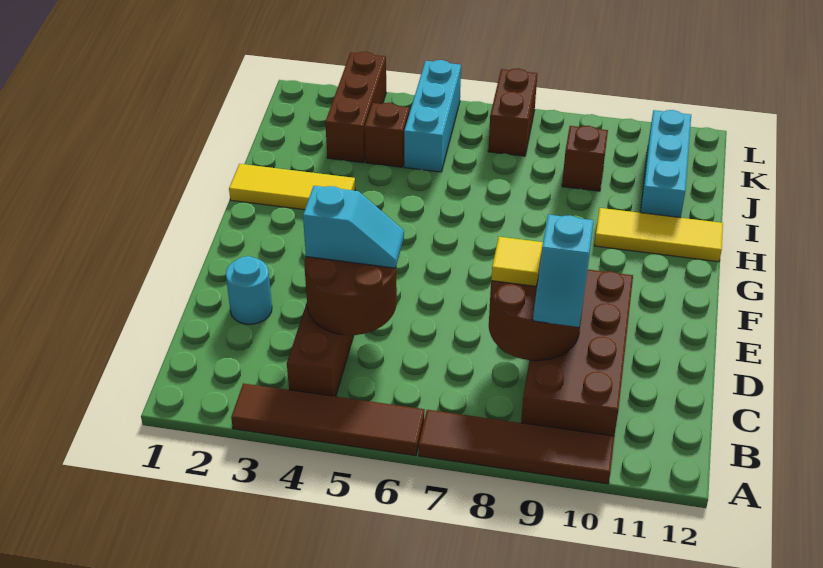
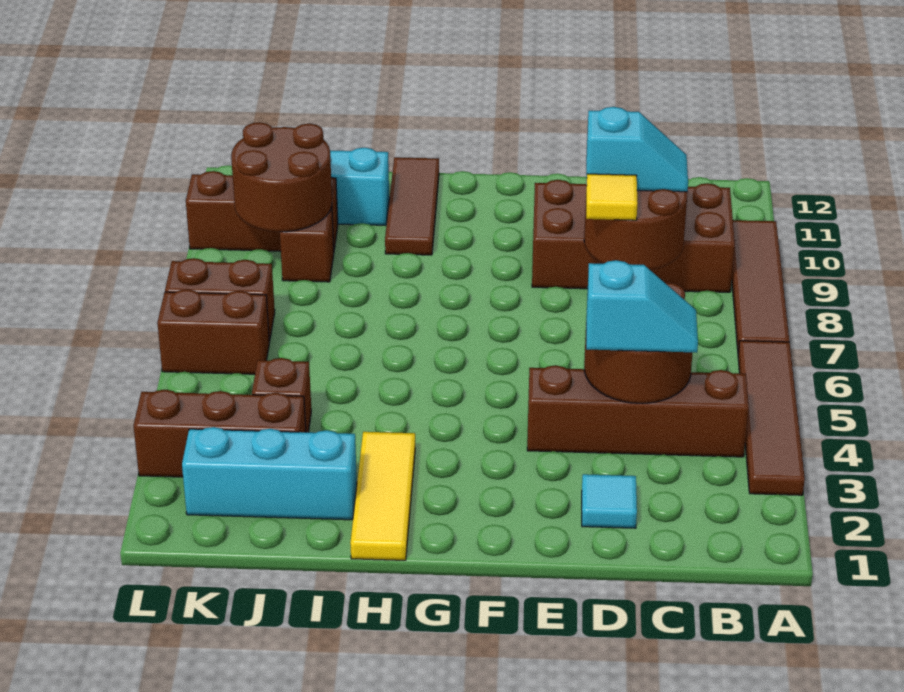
cyan 1x1 round brick [226,256,272,324] -> cyan 1x1 tile [582,474,637,528]
cyan 1x2 slope [303,186,404,268] -> cyan 1x2 slope turned to [586,260,698,353]
yellow 1x3 tile [594,208,723,262] -> brown 1x3 tile [385,157,439,255]
cyan 1x3 brick [404,60,461,172] -> cyan 1x3 brick moved to [182,427,357,520]
none -> brown 2x2 round brick [231,122,332,232]
none -> brown 1x3 brick [186,171,338,251]
none -> brown 1x2 brick [157,289,269,374]

